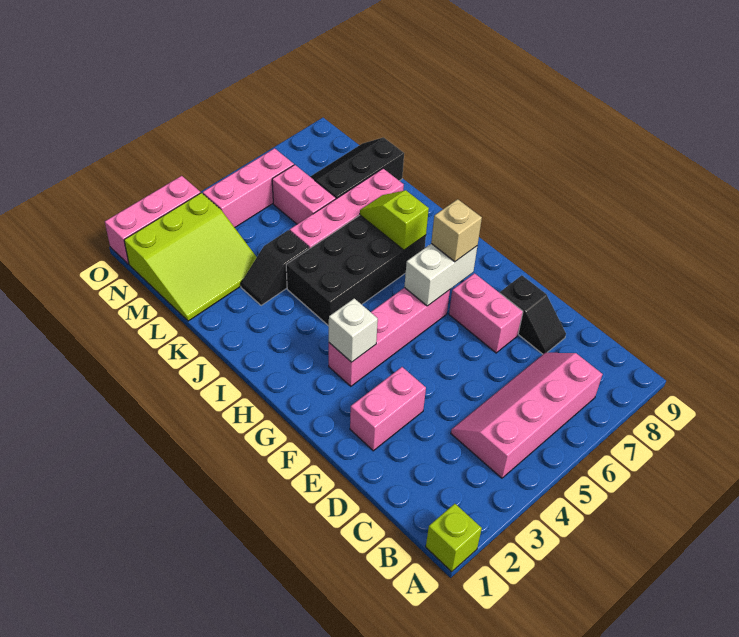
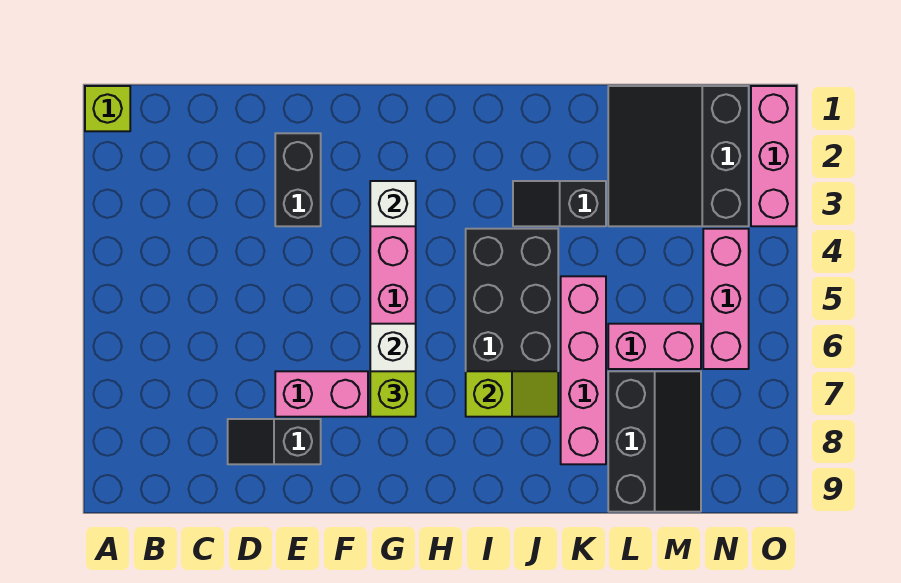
pink 2x4 slope [451,353,602,478] -> none
pink 1x2 brick [350,367,426,451] -> black 1x2 brick [275,133,321,226]
tan 1x1 brick [431,199,482,262] -> lime 1x1 brick [370,371,416,417]
black 1x2 slope [241,230,309,306] -> black 1x2 slope turned to [513,181,606,226]
lime 3x3 slope [124,193,257,321] -> black 3x3 slope [608,86,749,226]

